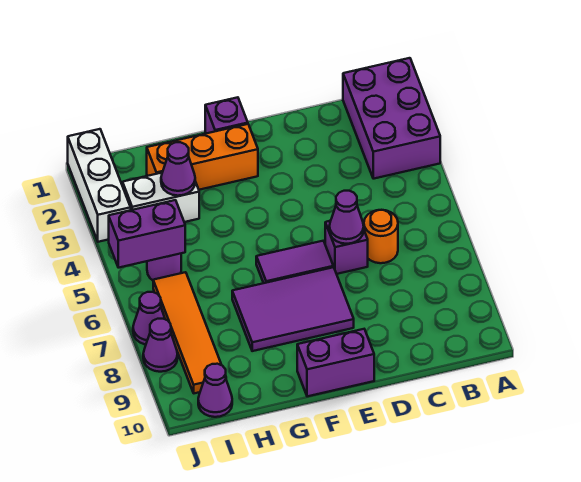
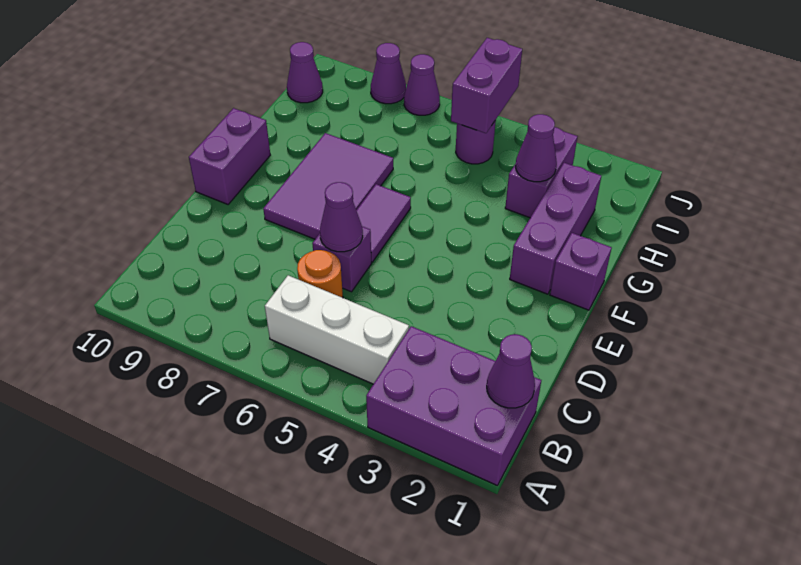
none -> purple 1x1 cone [487,334,535,408]
orange 1x3 brick [147,124,258,190] -> purple 1x3 brick [510,163,601,294]
white 1x2 brick [123,173,199,222] -> purple 1x2 brick [505,127,578,218]
orange 1x4 tile [153,272,221,393] -> none
white 1x3 brick [68,129,131,242] -> white 1x3 brick moved to [265,275,409,384]

